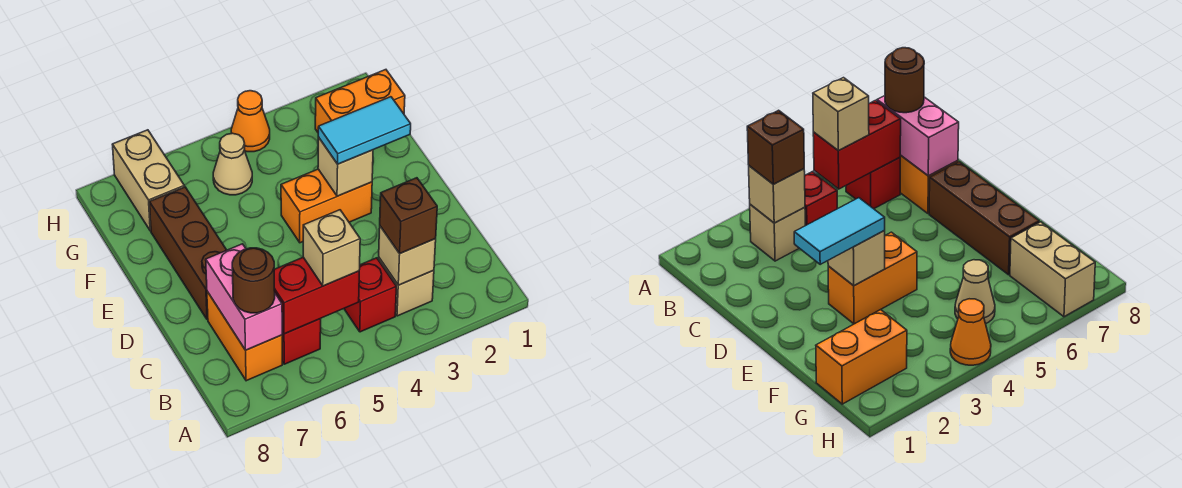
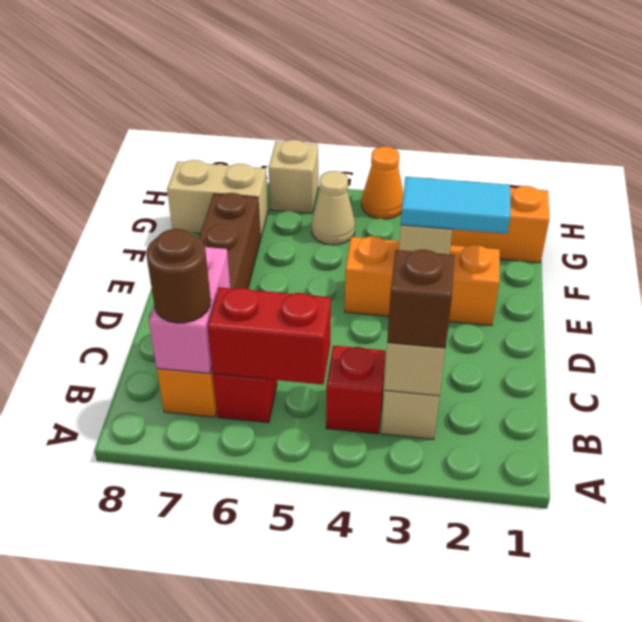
tan 1x1 brick [303,210,360,286] -> tan 1x1 brick moved to [269,140,318,213]
orange 1x2 brick [281,169,372,243] -> orange 1x3 brick [345,236,500,326]
tan 1x2 brick [112,130,184,231] -> tan 1x2 brick turned to [167,160,268,239]

